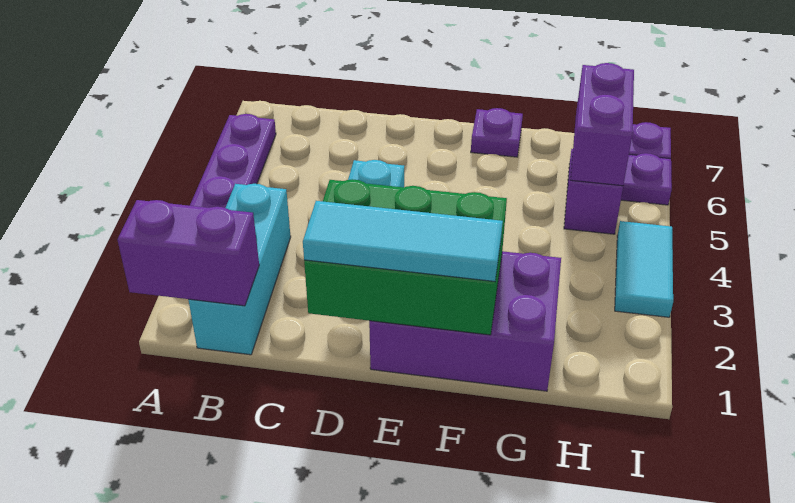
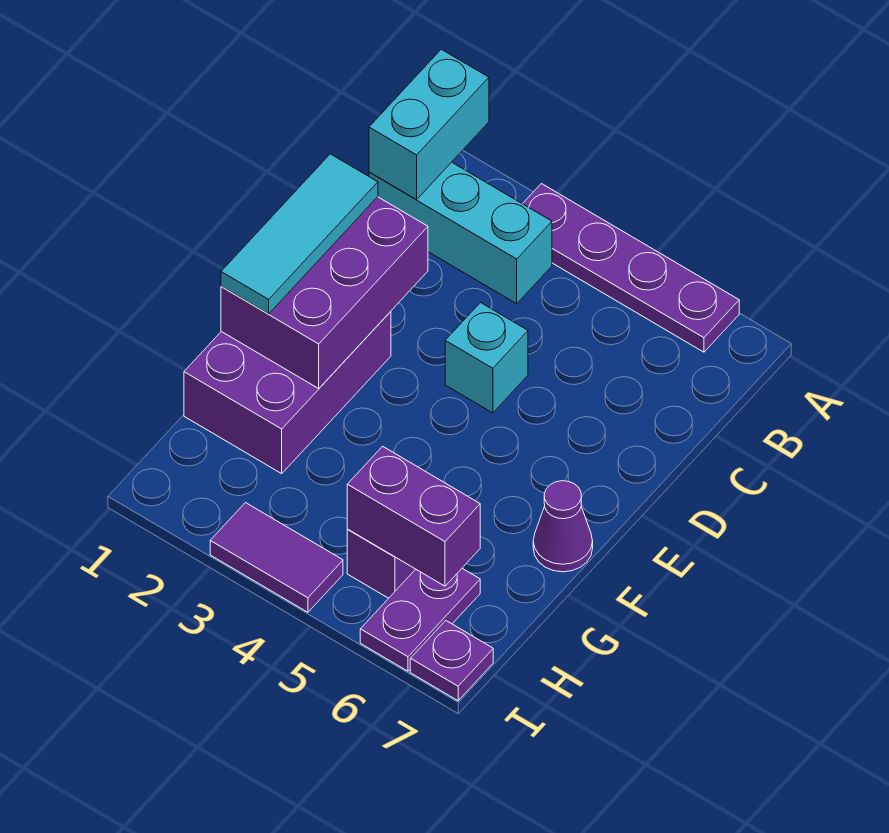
purple 1x2 brick [117,200,259,306] -> cyan 1x2 brick [369,49,489,200]
green 2x3 brick [304,179,507,335] -> purple 2x3 brick [221,197,428,388]
purple 1x1 plate [471,108,523,157] -> purple 1x1 cone [533,481,593,572]
cyan 1x2 tile [615,221,673,317] -> purple 1x2 tile [210,503,343,612]

